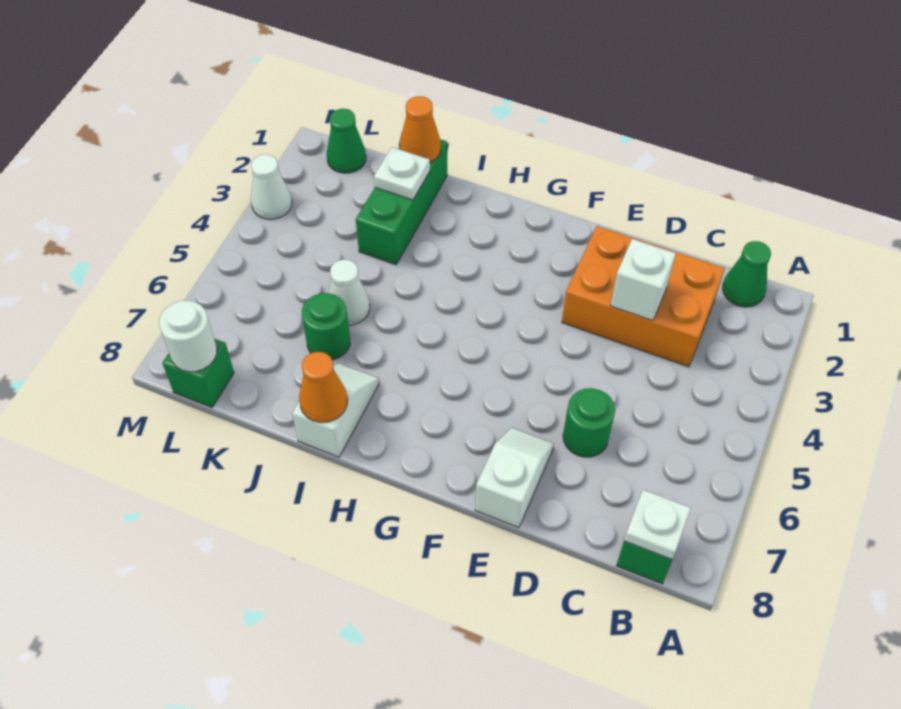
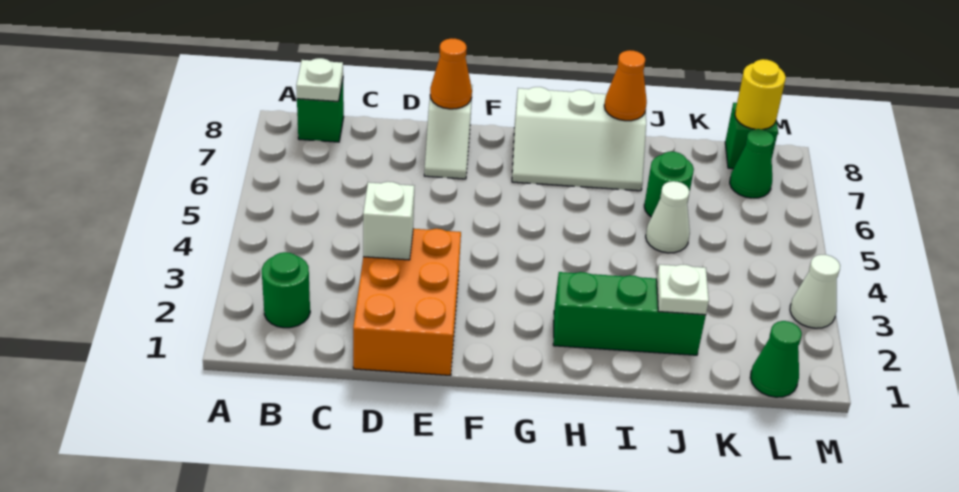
green 1x1 cone [723,241,771,307] -> green 1x1 cone moved to [730,129,774,198]
orange 2x3 brick [562,226,725,367] -> orange 2x3 brick turned to [353,229,461,375]
green 1x1 round brick [563,388,615,457] -> green 1x1 round brick moved to [262,252,310,328]
white 1x2 slope [292,363,379,457] -> white 2x3 slope [512,87,646,191]
green 1x3 brick [356,139,447,265] -> green 1x3 brick turned to [553,272,706,355]
orange 1x1 cone [400,96,441,162] -> orange 1x1 cone moved to [430,38,472,109]
white 1x1 round brick [159,300,217,372] -> yellow 1x1 round brick [735,59,786,129]

